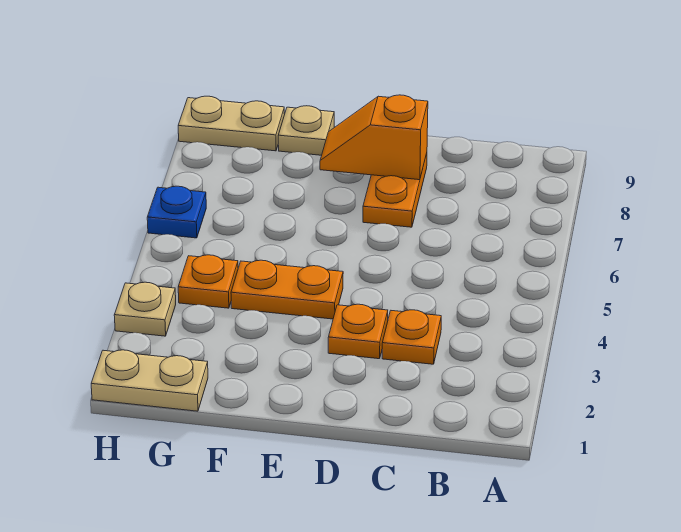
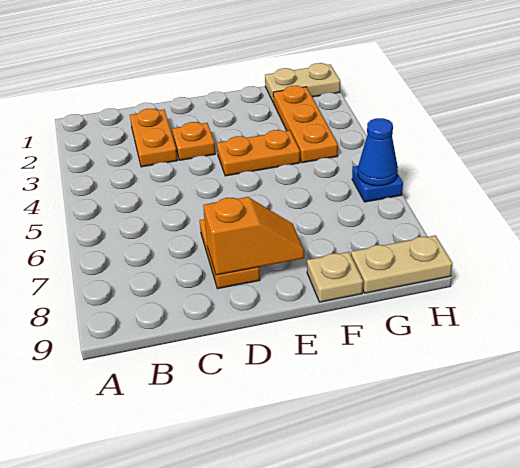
orange 1x1 plate [382,310,441,364] -> orange 1x2 plate [130,109,178,167]
orange 1x1 plate [178,255,238,308] -> orange 1x3 plate [273,86,338,163]
tan 1x1 plate [114,282,176,336] -> none
none -> blue 1x1 cone [358,118,398,186]

